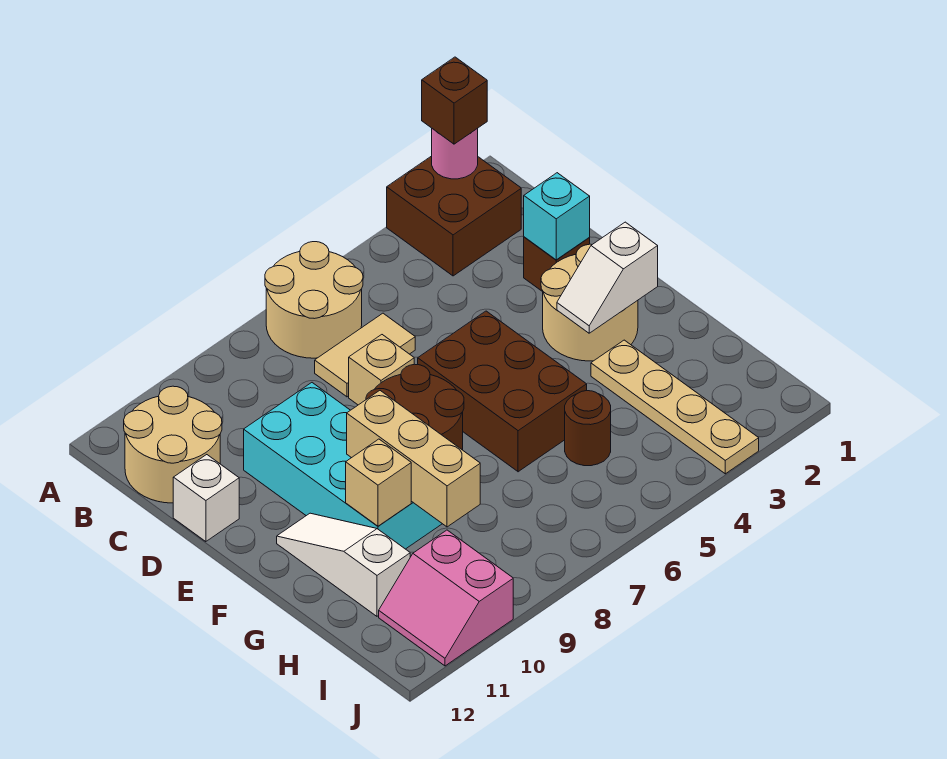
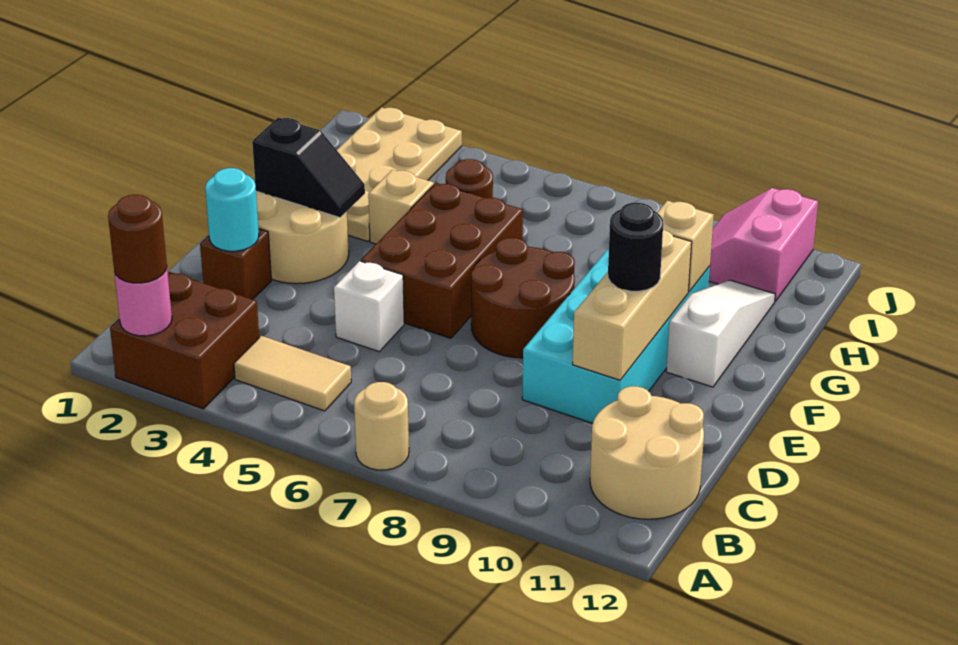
brown 1x1 brick [422,57,487,144] -> brown 1x1 round brick [108,195,167,283]
tan 2x2 round brick [265,242,363,358] -> tan 1x1 round brick [354,382,409,470]
tan 1x2 tile [315,313,415,397] -> tan 1x2 tile moved to [234,336,351,411]
cyan 1x1 brick [524,173,590,260] -> cyan 1x1 round brick [205,168,259,251]
tan 1x1 brick [349,335,414,405] -> tan 1x1 brick moved to [368,170,434,244]
white 1x1 brick [173,455,239,542] -> white 1x1 brick moved to [334,261,404,351]
none -> black 1x1 round brick [608,203,663,291]
white 1x2 slope [557,222,658,333] -> black 1x2 slope [252,118,365,218]
tan 1x3 brick [347,391,480,527] -> tan 1x3 brick moved to [573,230,692,380]
white 1x3 slope [277,513,410,616] -> white 1x3 slope turned to [666,280,775,387]
tan 1x4 plate [591,340,759,474] -> tan 2x4 plate [337,107,462,241]
pink 2x2 slope [379,530,513,666] -> pink 2x2 slope turned to [709,188,818,301]

